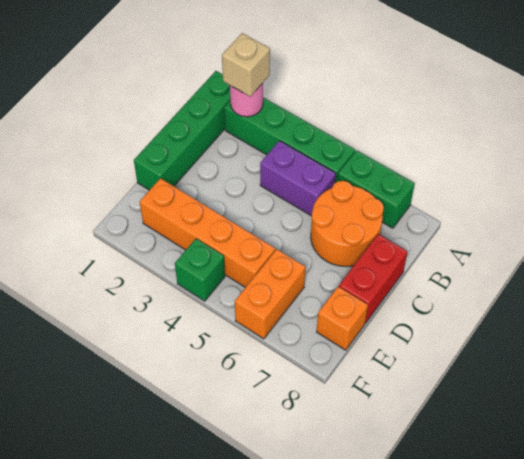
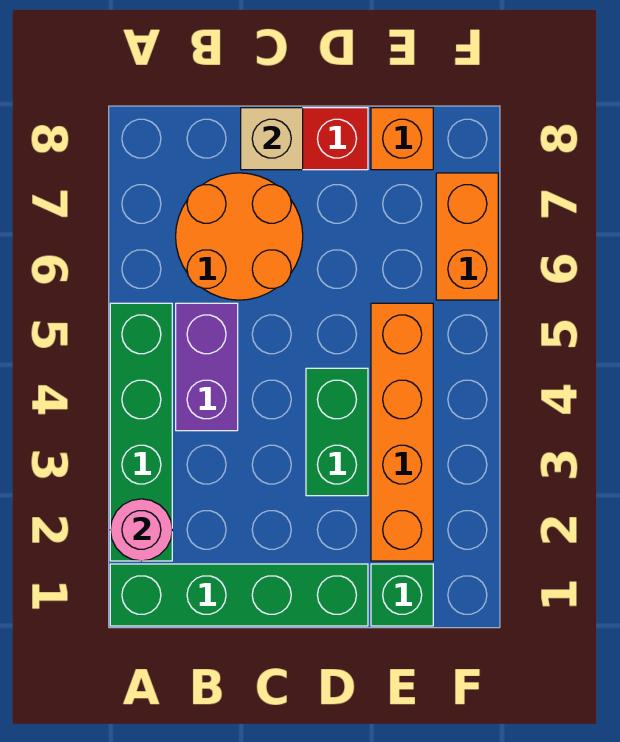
tan 1x1 brick [222,33,270,97] -> tan 1x1 brick moved to [241,108,303,170]
green 1x2 brick [338,150,415,228] -> green 1x2 brick moved to [306,368,368,496]
orange 1x2 brick [235,249,306,339] -> orange 1x2 brick turned to [436,173,498,300]
green 1x1 brick [175,239,225,301] -> green 1x1 brick moved to [371,564,433,626]

